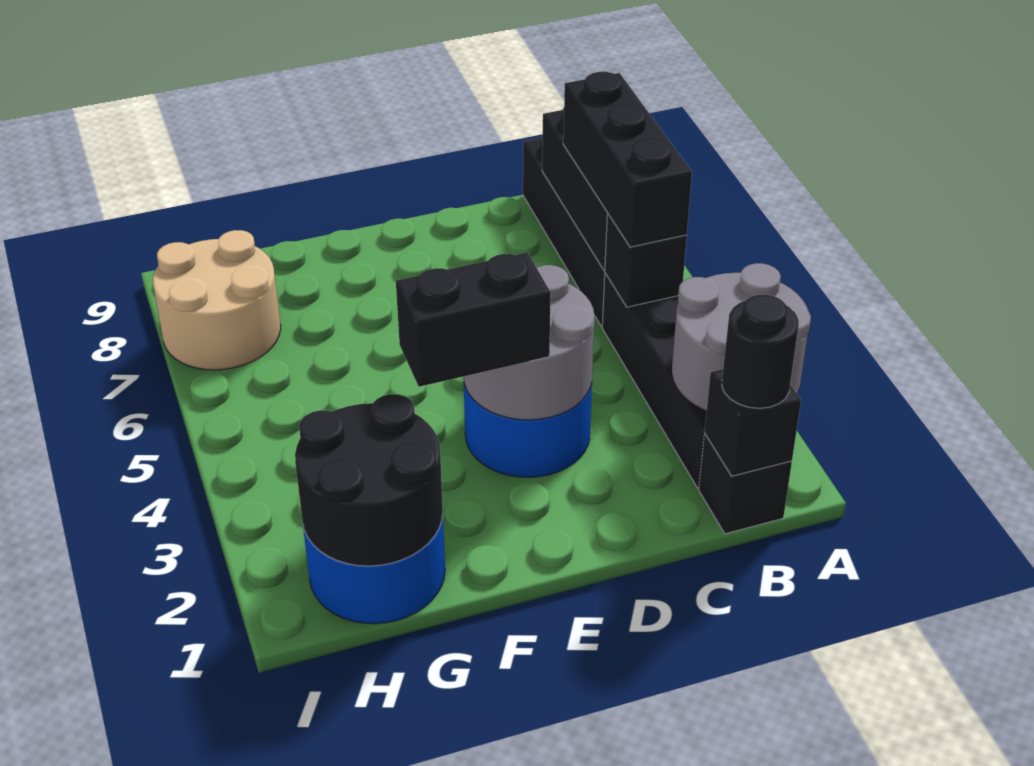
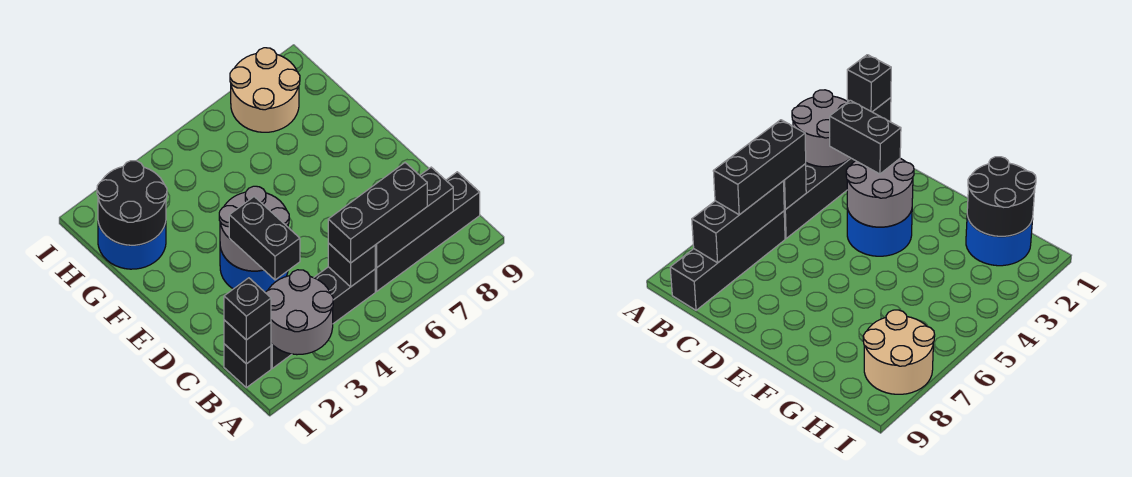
black 1x1 round brick [722,295,799,408] -> black 1x1 brick [224,278,271,340]
black 1x2 brick [396,252,551,387] -> black 1x2 brick moved to [229,197,300,280]

